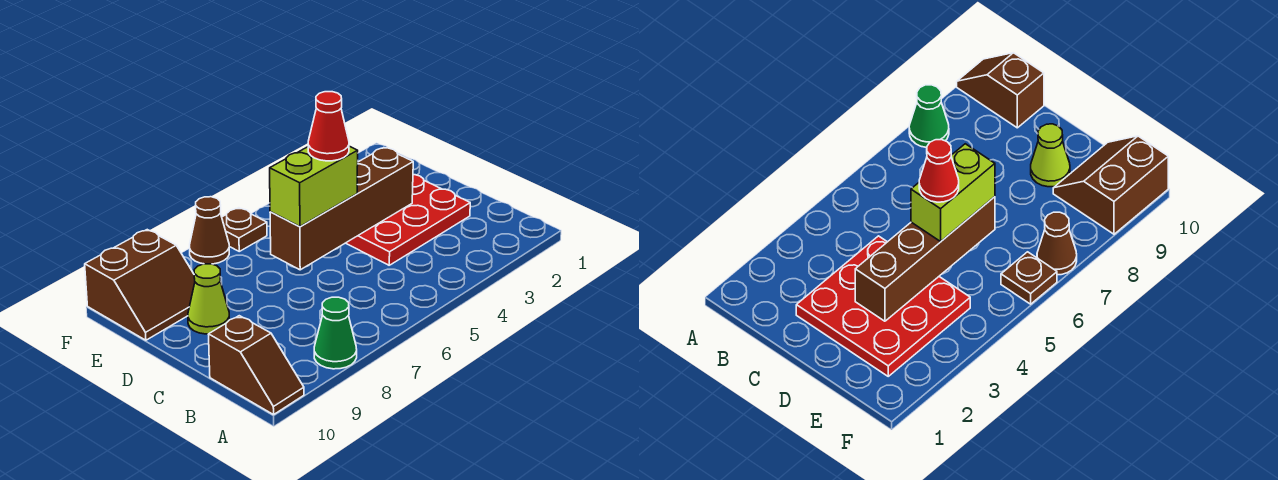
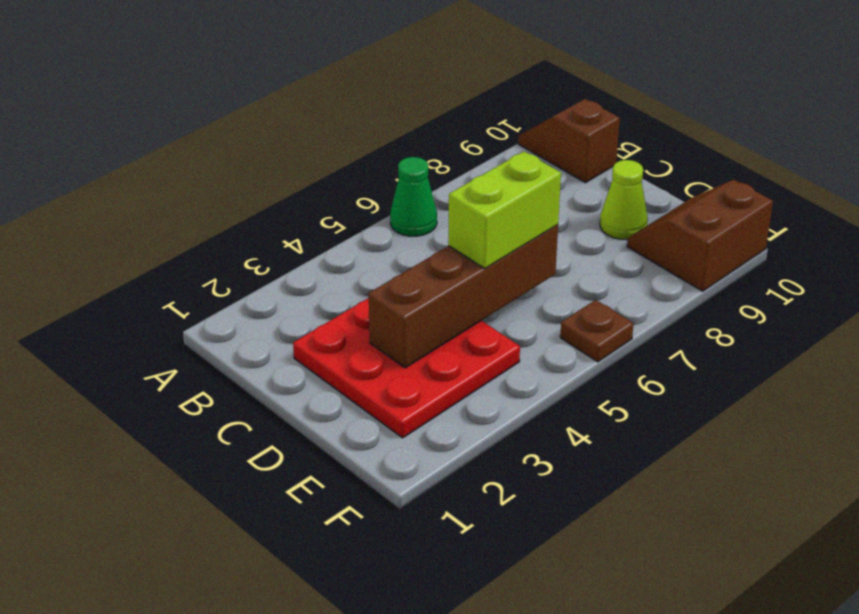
green 1x1 cone [314,297,357,369] -> green 1x1 cone moved to [390,157,437,236]
red 1x1 cone [308,92,349,161] -> none
brown 1x1 cone [190,197,229,264] -> none

